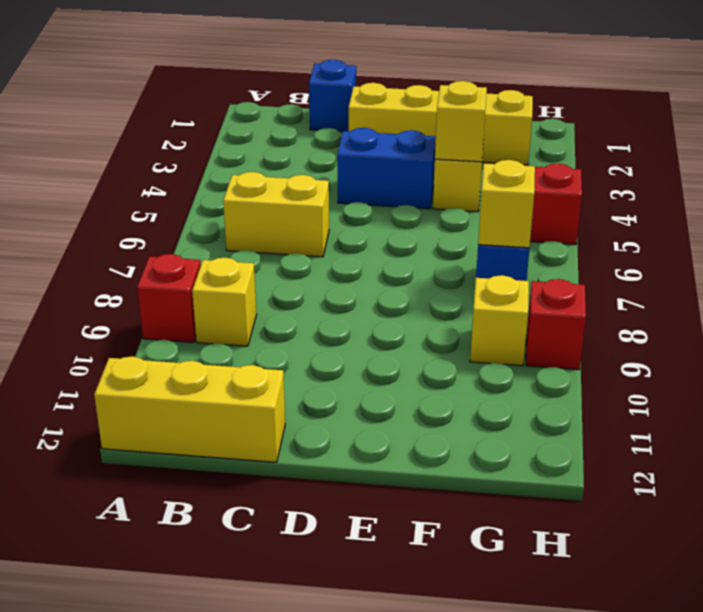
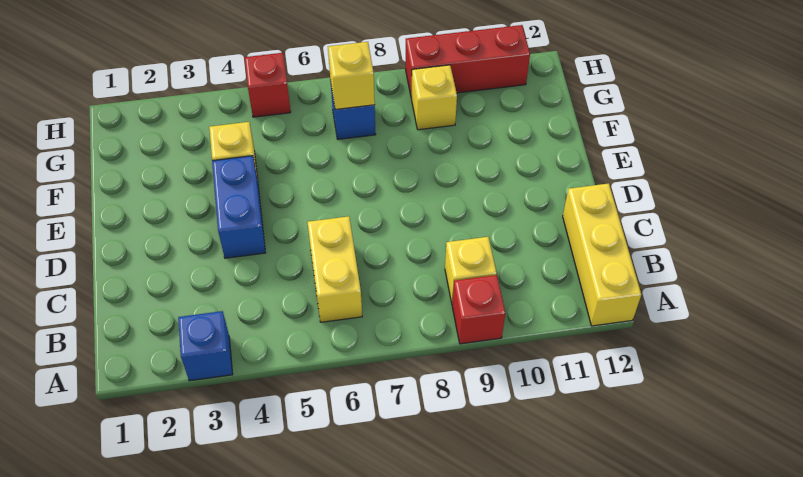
blue 1x1 brick [309,60,356,132] -> blue 1x1 brick moved to [178,311,233,381]
yellow 1x4 brick [349,83,533,165] -> none
yellow 1x1 brick [435,81,487,162] -> none
red 1x1 brick [526,279,586,370] -> red 1x3 brick [405,25,530,98]

